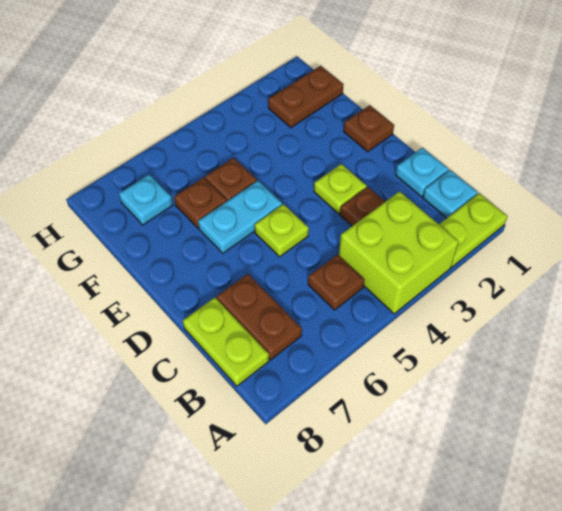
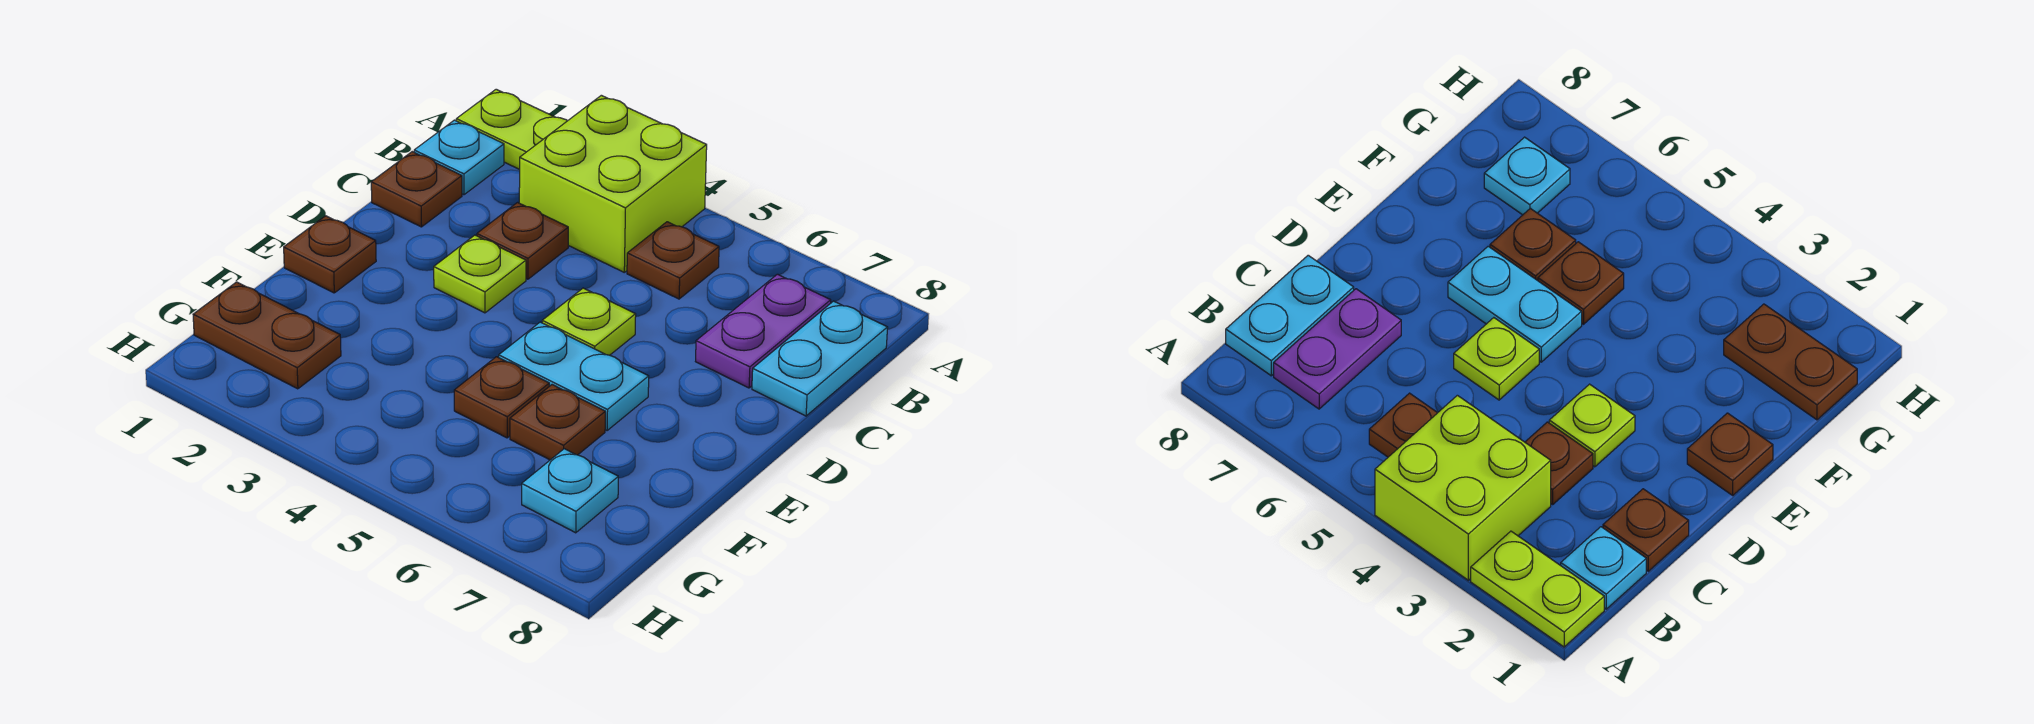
brown 1x2 plate [217,274,302,360] -> purple 1x2 plate [696,274,831,388]
lime 1x2 plate [183,298,269,386] -> cyan 1x2 plate [752,301,888,416]
cyan 1x1 plate [395,148,449,197] -> brown 1x1 plate [371,152,462,227]

